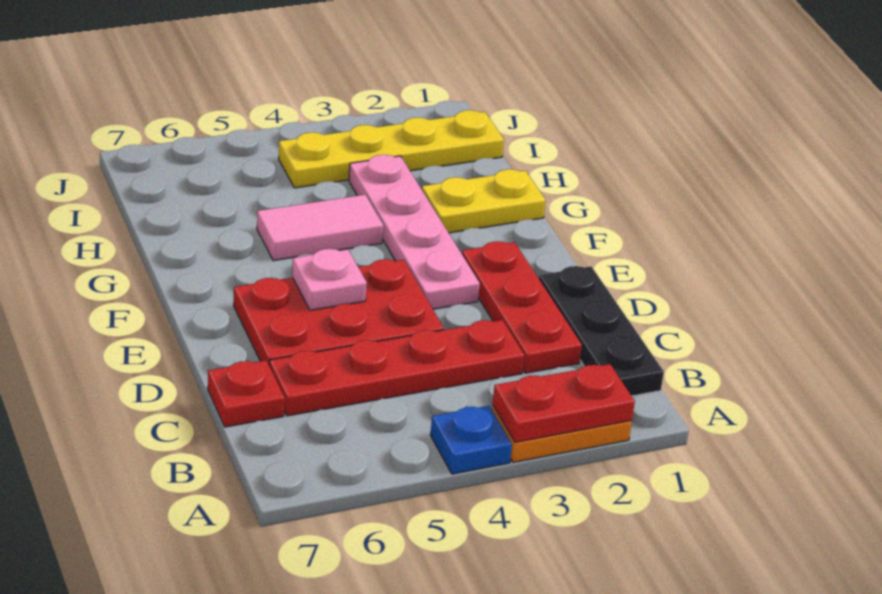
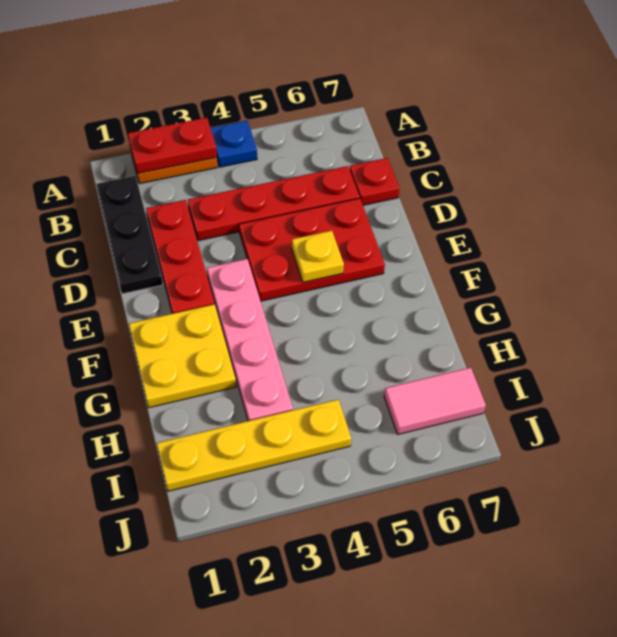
pink 1x1 plate [292,249,367,310] -> yellow 1x1 plate [292,231,344,282]
yellow 1x2 plate [422,169,546,233] -> yellow 2x2 plate [129,304,236,408]
pink 1x2 tile [257,195,383,261] -> pink 1x2 tile moved to [384,368,486,434]

